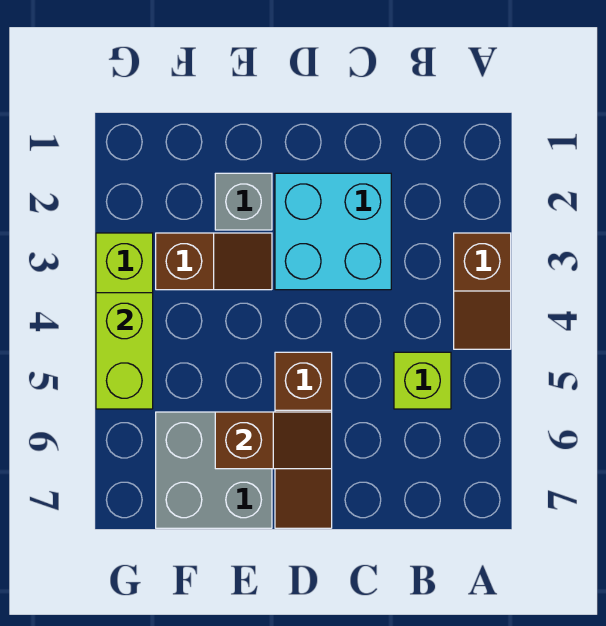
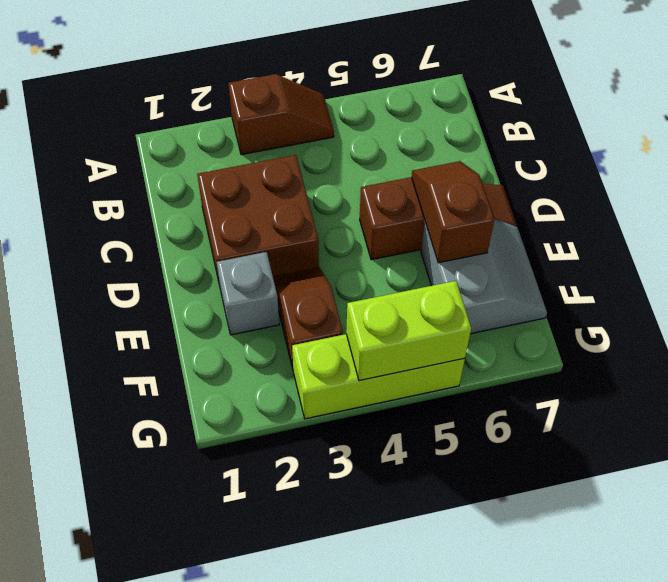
lime 1x1 brick [394,352,451,409] -> none
cyan 2x2 brick [275,173,391,290] -> brown 2x2 brick [197,155,319,290]
grey 2x2 brick [156,412,272,528] -> grey 2x2 slope [421,218,547,334]

